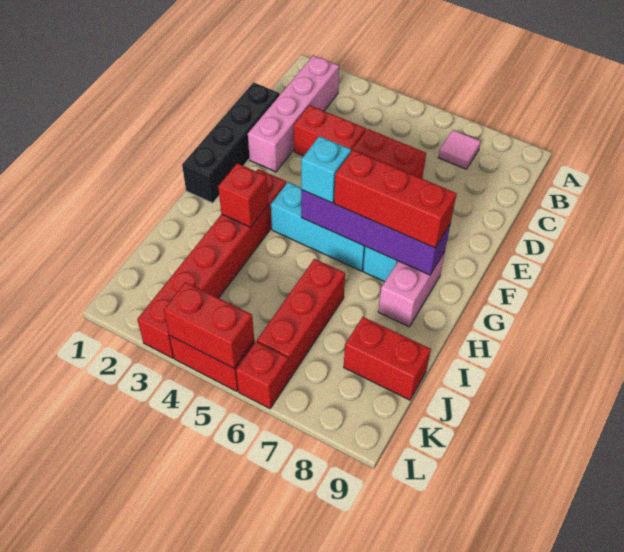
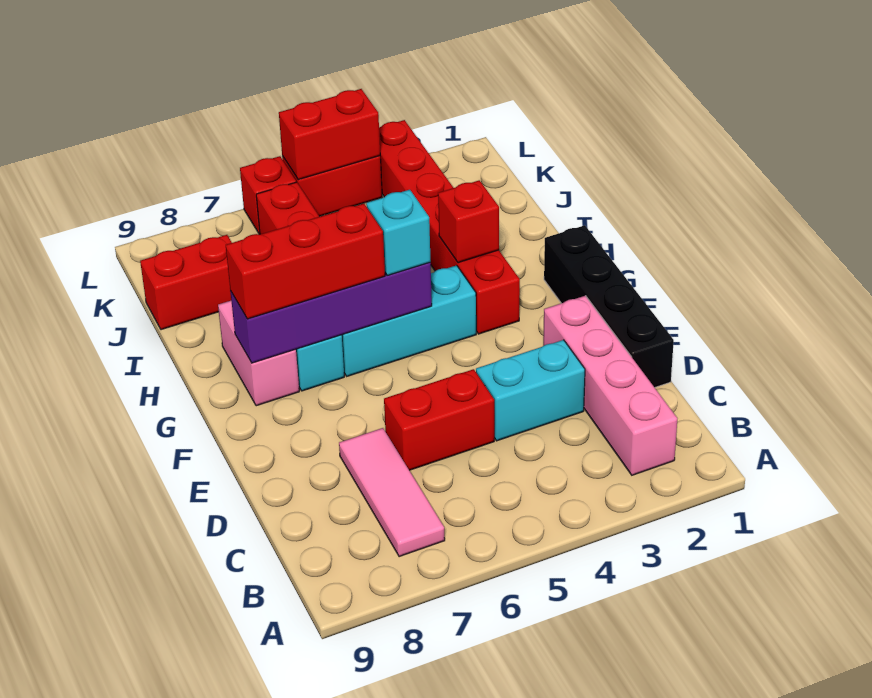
pink 1x1 tile [438,130,481,169] -> pink 1x3 tile [339,428,445,557]
red 1x2 brick [294,105,366,156] -> cyan 1x2 brick [476,340,585,441]

